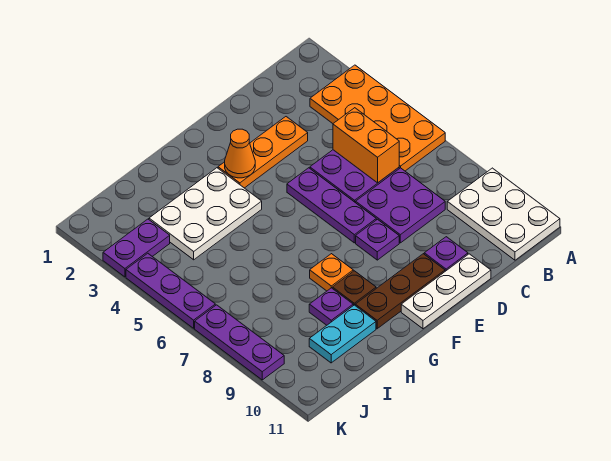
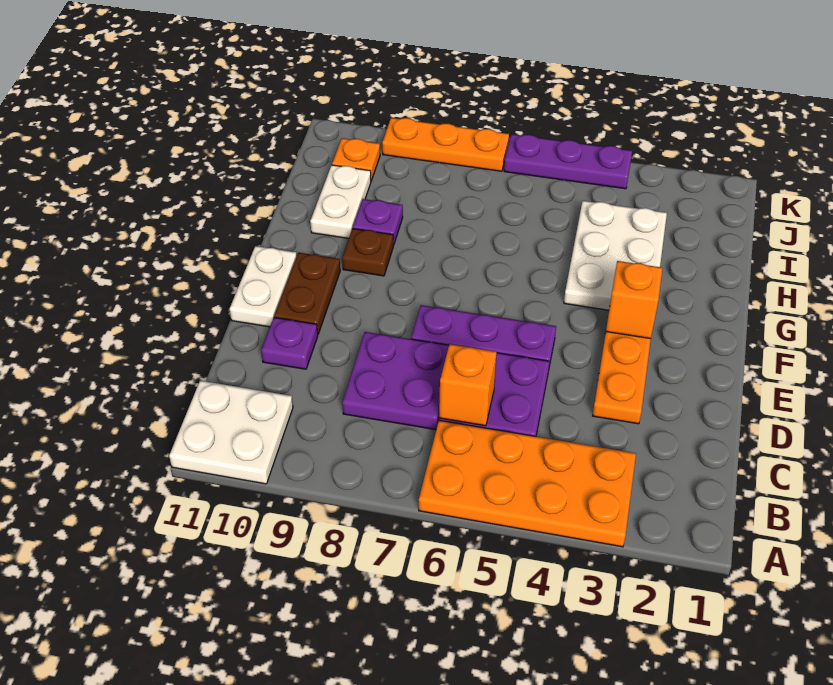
white 2x3 plate [447,168,560,260] -> white 2x2 plate [169,381,293,484]
orange 1x2 brick [333,108,399,183] -> orange 1x1 brick [439,344,497,426]
white 1x3 plate [401,254,491,329] -> white 1x2 plate [230,246,297,327]
purple 1x1 plate [356,219,399,260] -> none
brown 1x3 plate [355,254,445,329] -> brown 1x2 plate [274,253,340,334]
orange 1x1 cone [225,129,255,178] -> orange 1x1 brick [606,261,663,339]
orange 1x1 plate [310,254,353,291] -> orange 1x1 plate moved to [332,138,380,181]
cyan 1x2 plate [309,305,376,363] -> white 1x2 plate [310,165,371,238]
purple 1x2 plate [103,219,170,277] -> none
purple 1x3 plate [195,305,284,380] -> orange 1x3 plate [382,118,509,171]

